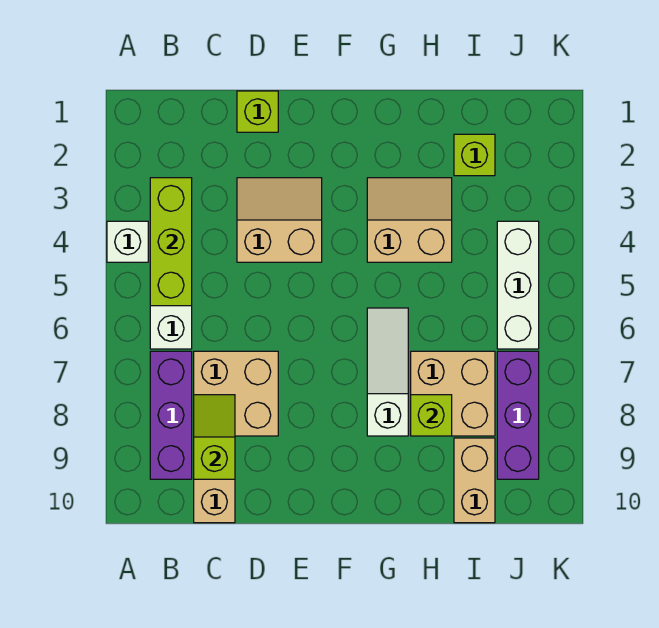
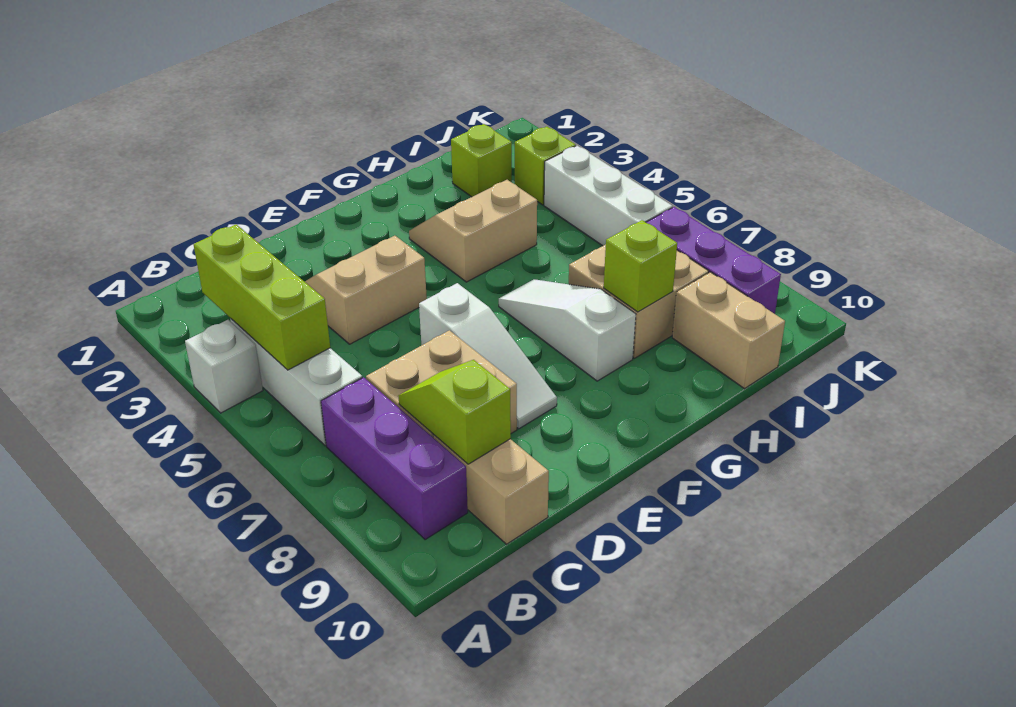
lime 1x1 brick [237,91,278,132] -> lime 1x1 brick moved to [515,127,576,205]
none -> white 1x3 slope [419,283,557,429]

